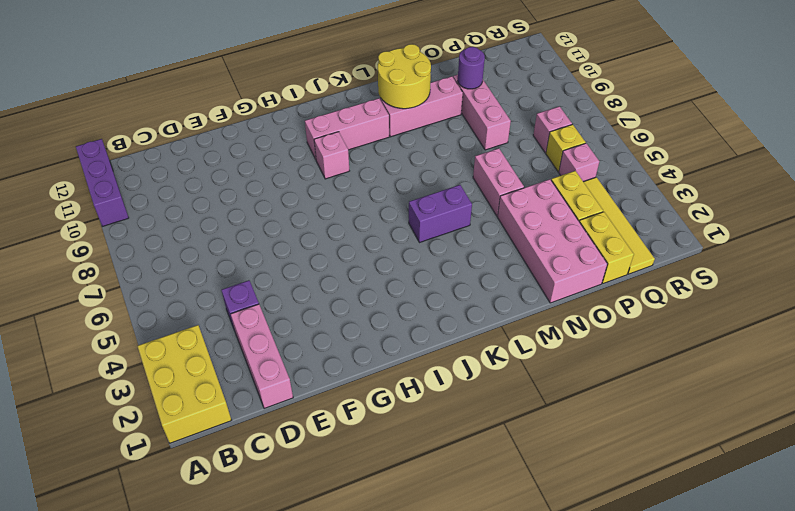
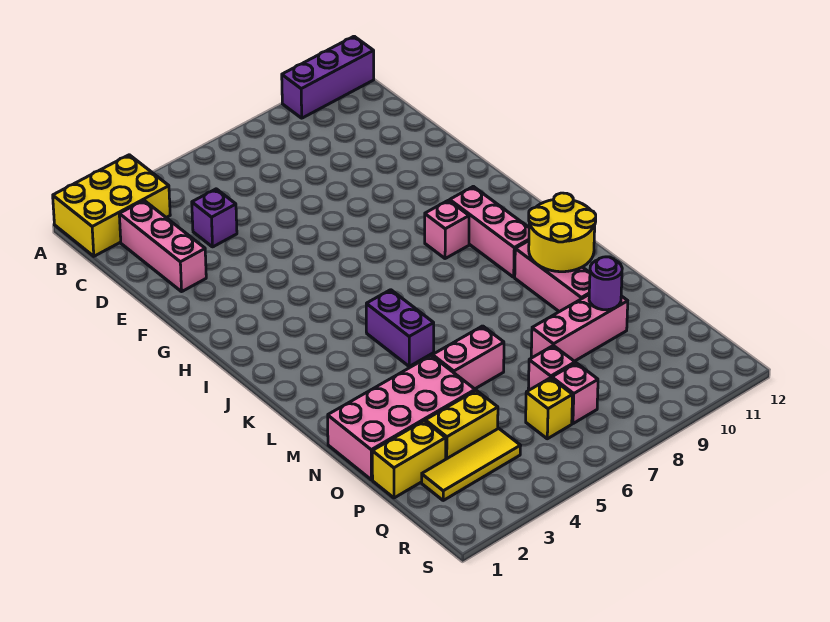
pink 1x3 brick [231,304,293,409] -> pink 1x3 brick turned to [119,201,206,292]
yellow 1x4 tile [584,177,655,274] -> yellow 1x3 tile [422,428,521,500]
pink 1x1 brick [559,143,599,182] -> pink 1x1 brick moved to [528,346,575,390]

